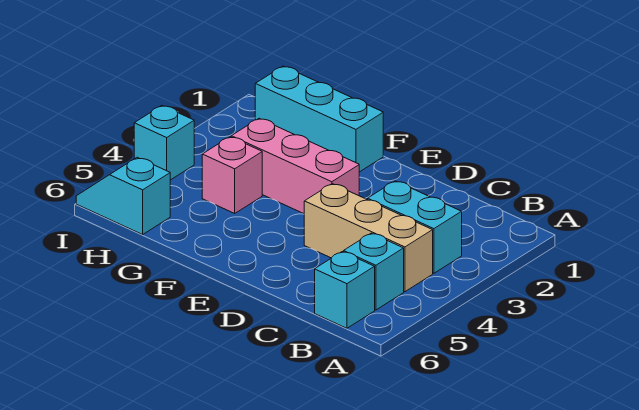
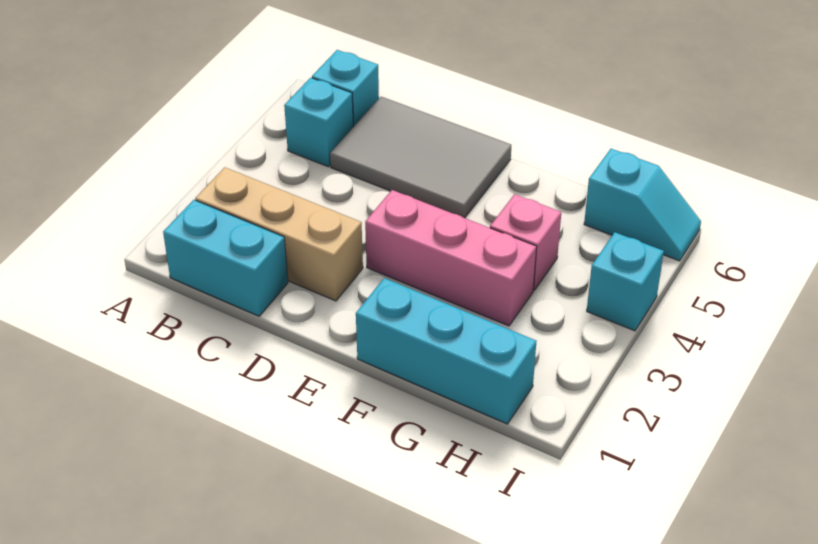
cyan 1x2 brick [368,181,462,273] -> cyan 1x2 brick moved to [163,200,288,316]
tan 1x3 brick [304,184,433,292] -> tan 1x3 brick moved to [195,167,363,301]
none -> grey 2x3 tile [330,97,511,218]

